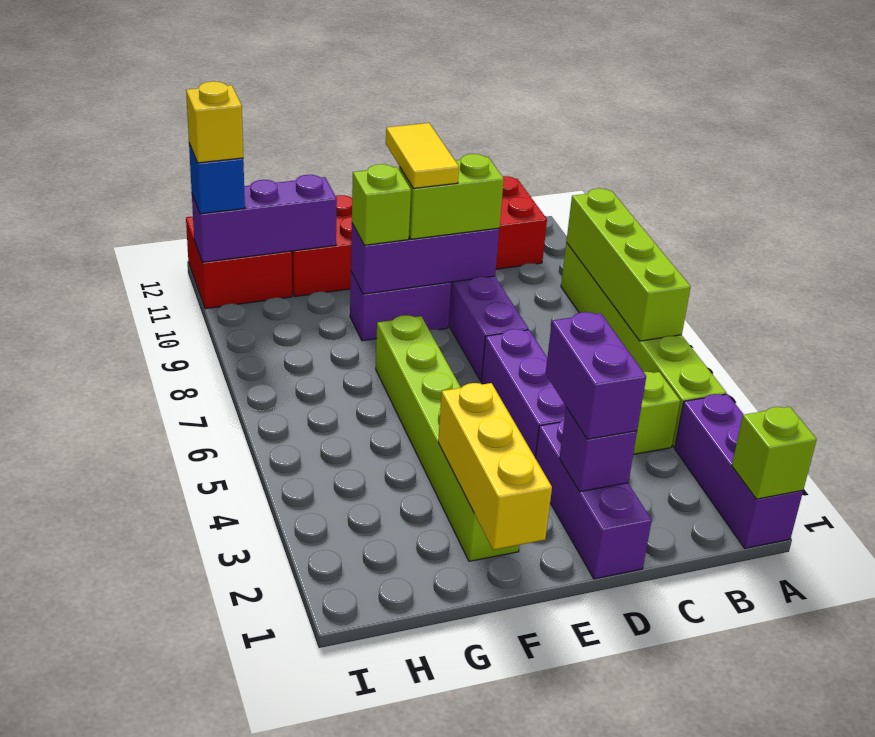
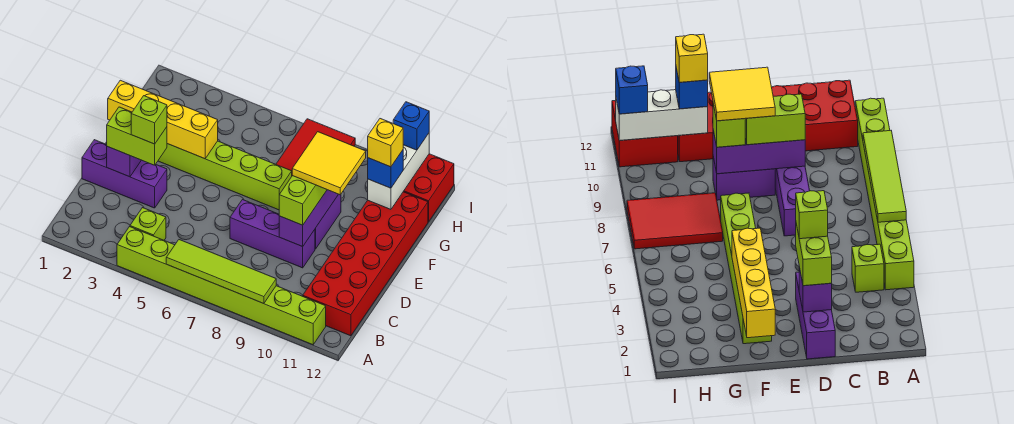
purple 1x3 brick [675,394,803,548] -> none
lime 1x1 brick [732,407,817,499] -> lime 1x1 brick moved to [131,96,167,144]
lime 1x6 brick [561,243,726,447] -> lime 1x8 brick [117,227,326,345]
lime 1x4 brick [566,188,691,341] -> lime 1x4 tile [166,240,276,304]
purple 1x2 brick [546,312,646,439] -> lime 1x2 brick [107,107,167,165]
purple 1x3 brick [482,329,566,458] -> none
yellow 1x2 tile [386,123,459,188] -> yellow 2x2 tile [292,132,366,195]
yellow 1x3 brick [438,383,552,550] -> yellow 1x4 brick [108,80,218,159]
none -> red 2x3 tile [276,119,355,171]
purple 1x3 brick [192,175,337,262] -> white 1x3 brick [368,133,429,209]
none -> blue 1x1 brick [368,150,403,188]
yellow 1x1 brick [186,81,243,163] -> yellow 1x1 brick moved to [368,119,403,167]

